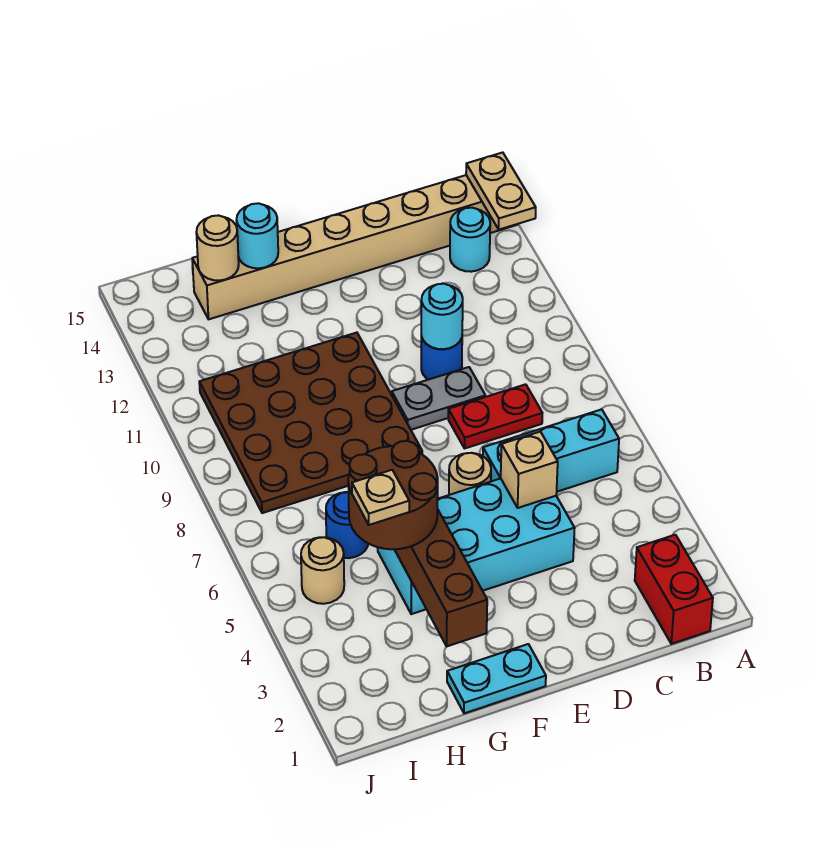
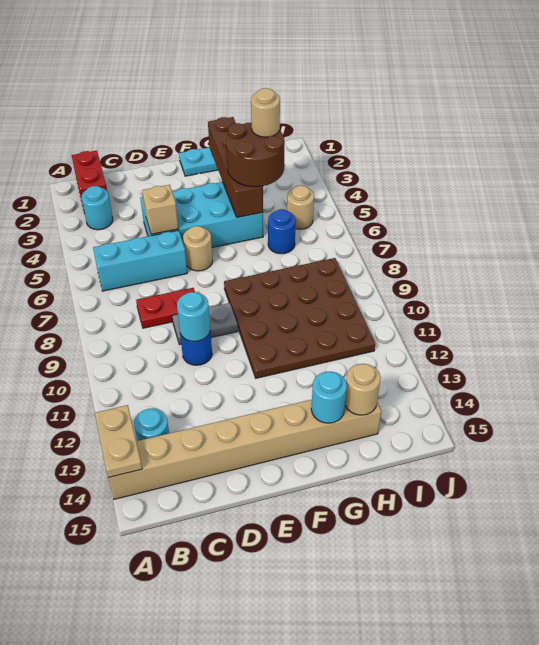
none -> cyan 1x1 round brick [82,186,113,230]
tan 1x1 plate [352,470,409,525] -> tan 1x1 round brick [251,88,280,137]

